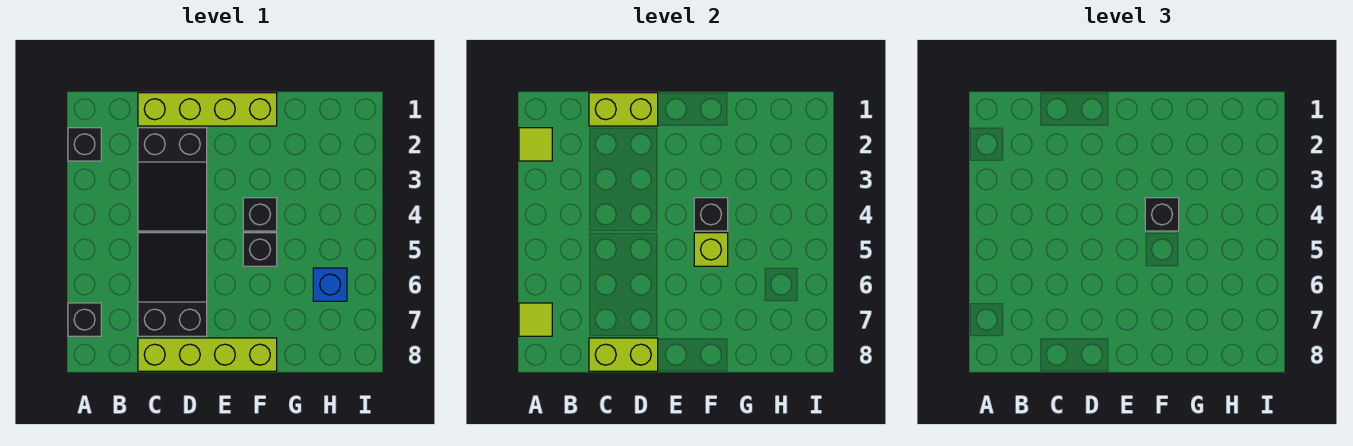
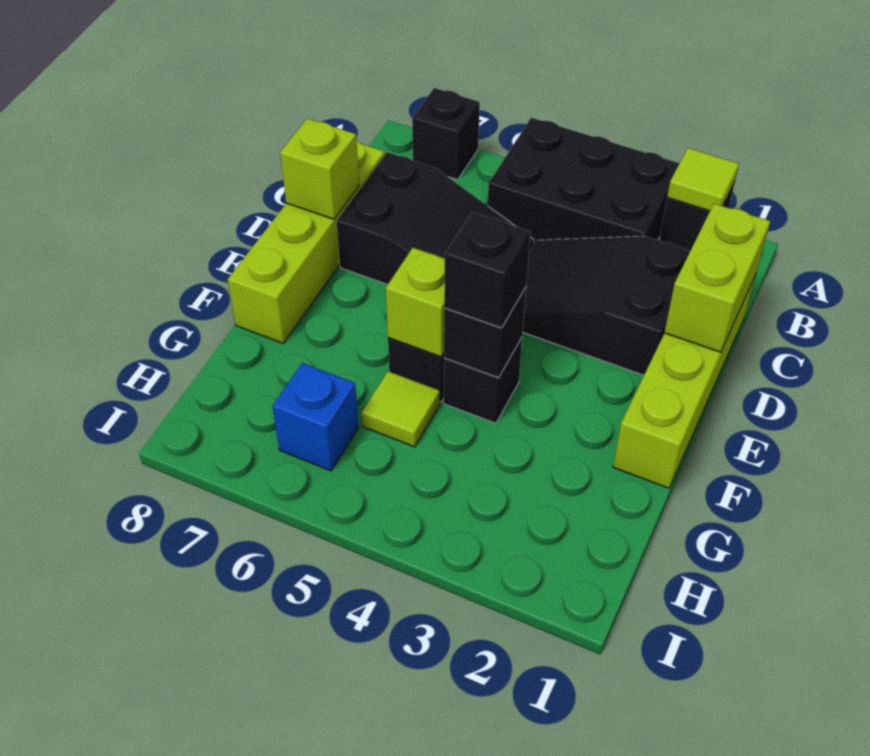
none -> black 2x3 brick [488,118,680,244]
lime 1x1 tile [519,303,552,336] -> lime 1x1 tile moved to [362,371,440,447]
lime 1x2 brick [589,338,658,371] -> lime 1x1 brick [280,118,359,219]

